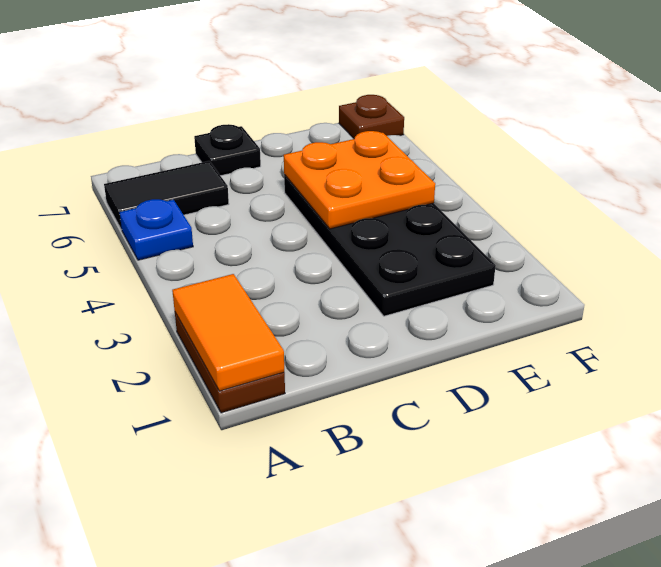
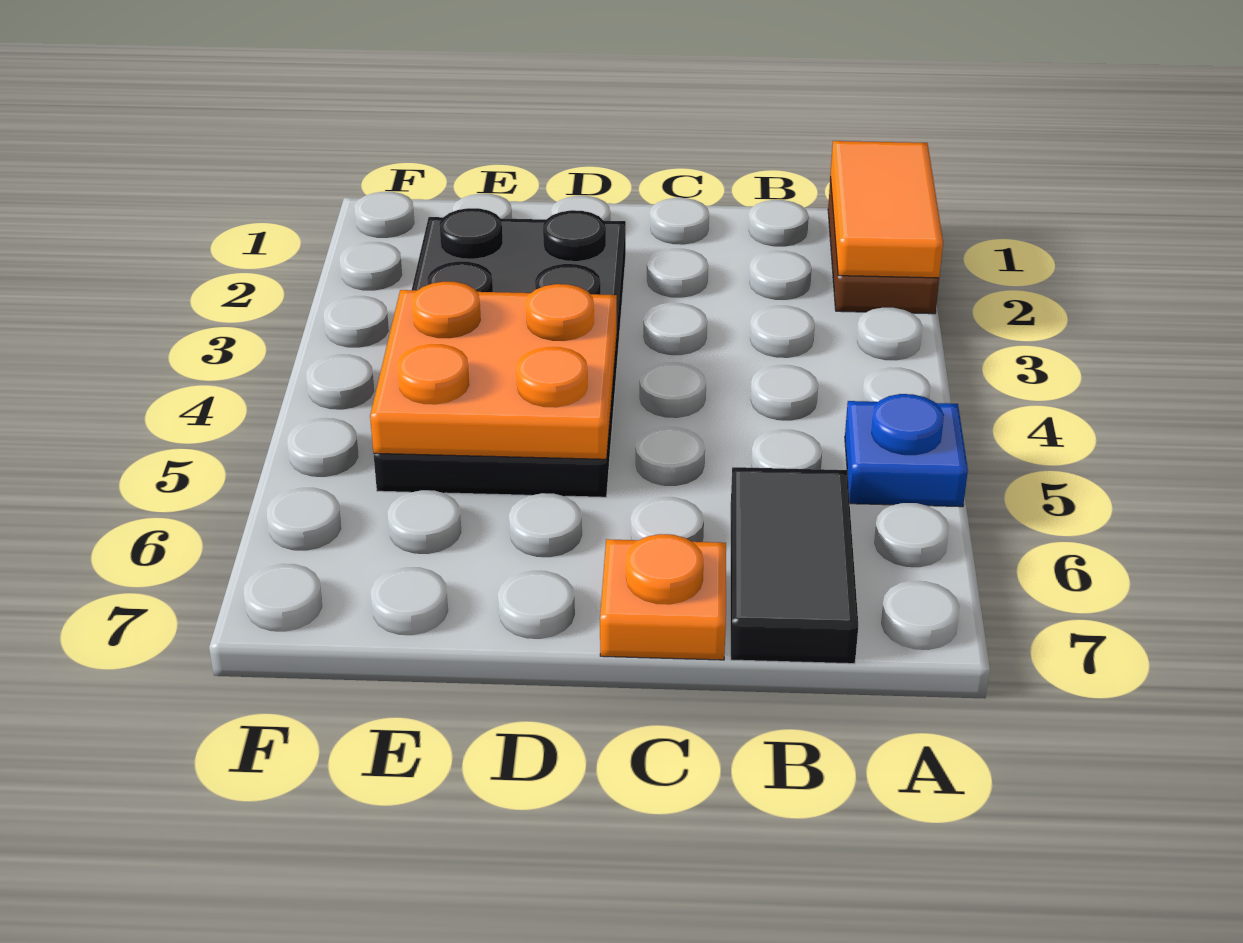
black 1x2 tile [104,161,229,230] -> black 1x2 tile turned to [731,467,858,664]
black 1x1 plate [194,124,261,176] -> orange 1x1 plate [600,534,726,660]
brown 1x1 plate [339,95,404,139] -> none

